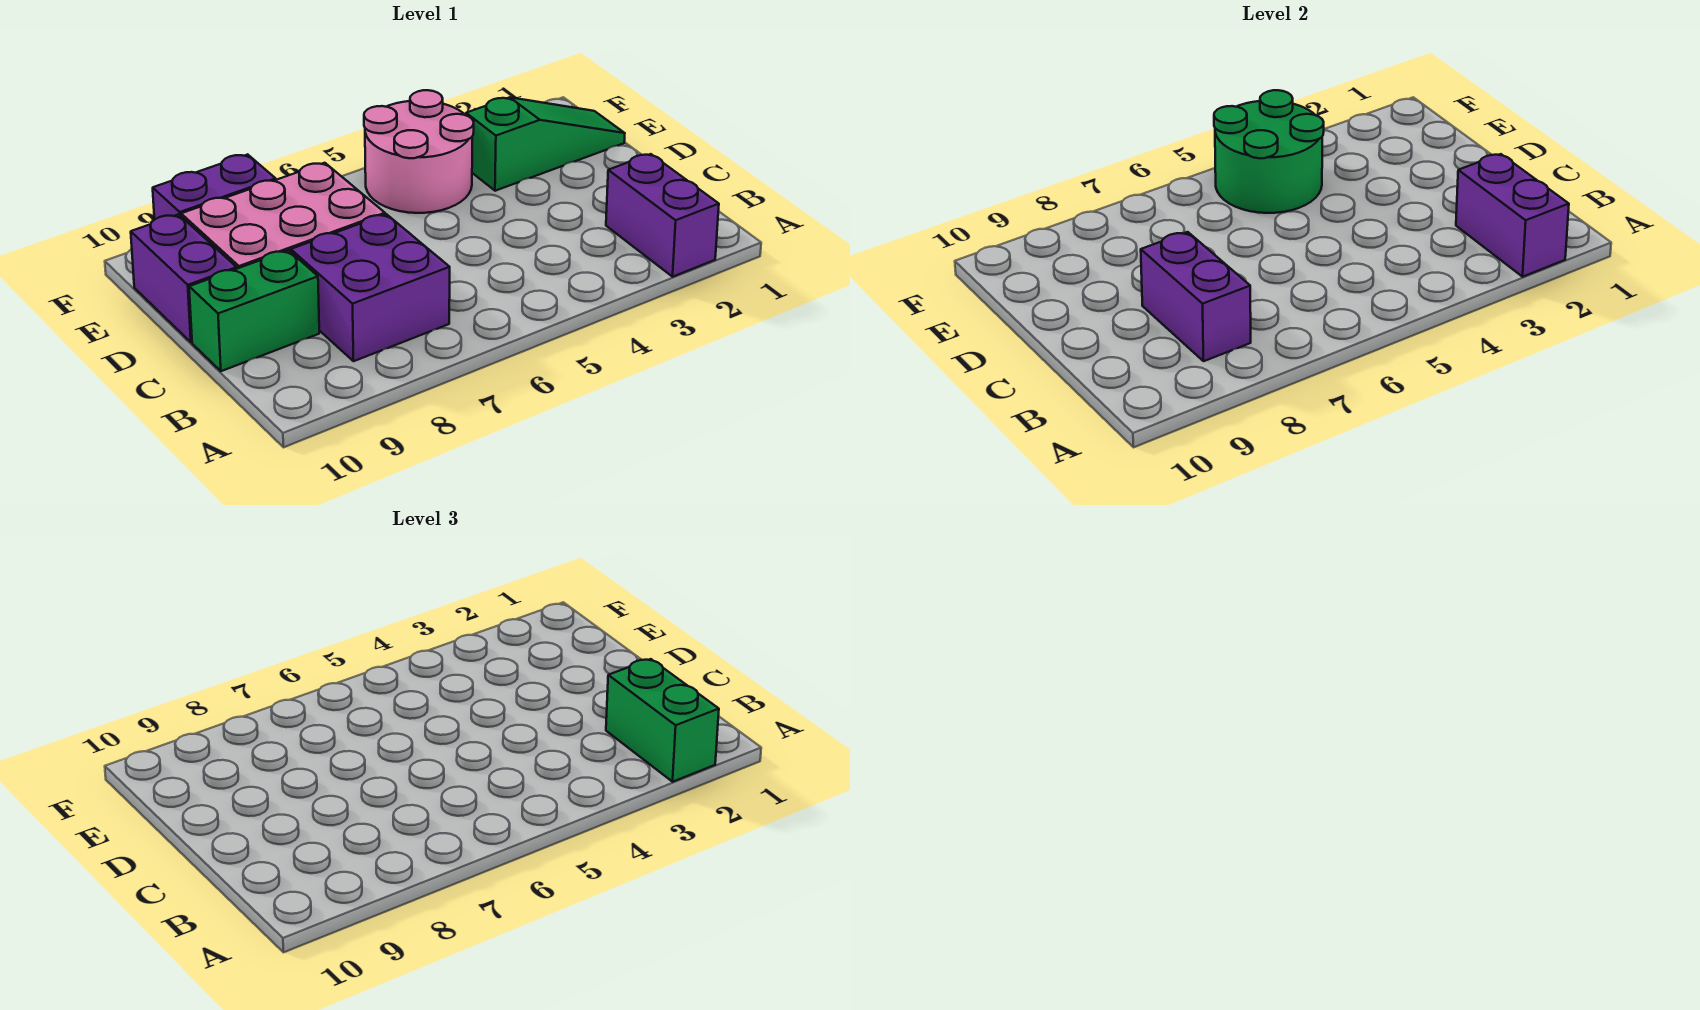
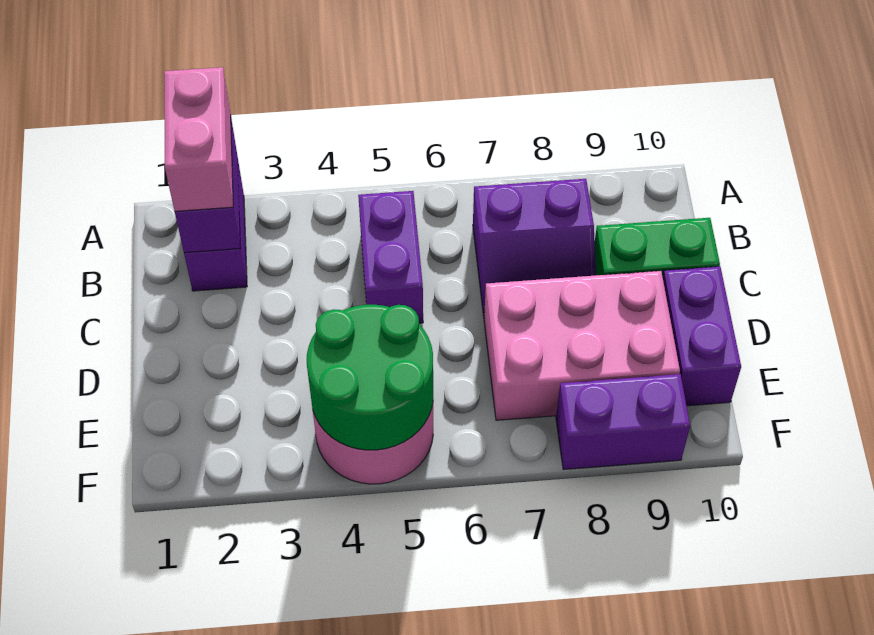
green 1x2 brick [606,659,719,782] -> pink 1x2 brick [164,67,233,211]
purple 2x2 brick [291,214,450,361] -> purple 2x2 slope [473,179,596,316]
purple 1x2 brick [1141,232,1251,361] -> purple 1x2 brick moved to [358,191,423,323]
green 1x3 slope [466,97,625,191] -> none

